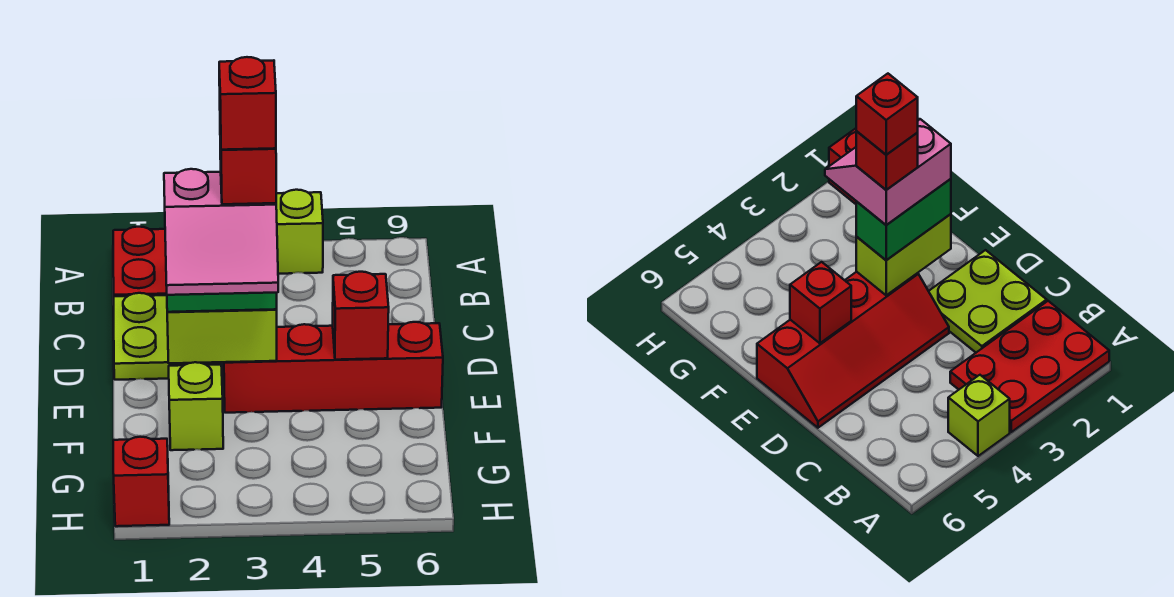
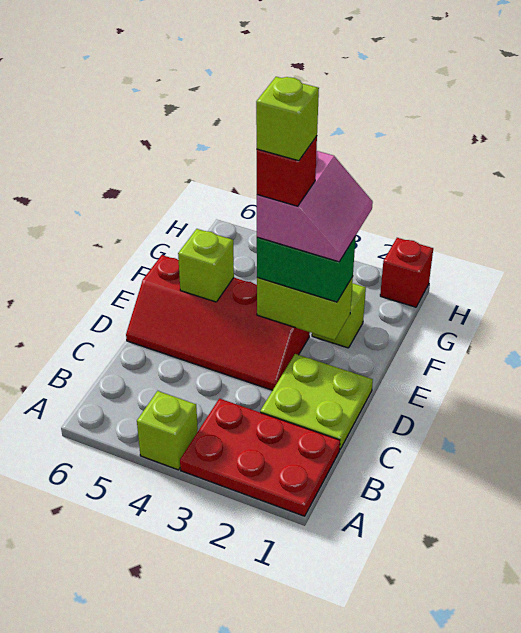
pink 2x2 slope [164,169,278,295] -> pink 2x2 slope turned to [257,150,373,262]
red 1x1 brick [219,57,276,150] -> lime 1x1 brick [256,77,319,161]
red 1x1 brick [333,272,389,360] -> lime 1x1 brick [178,229,234,302]

